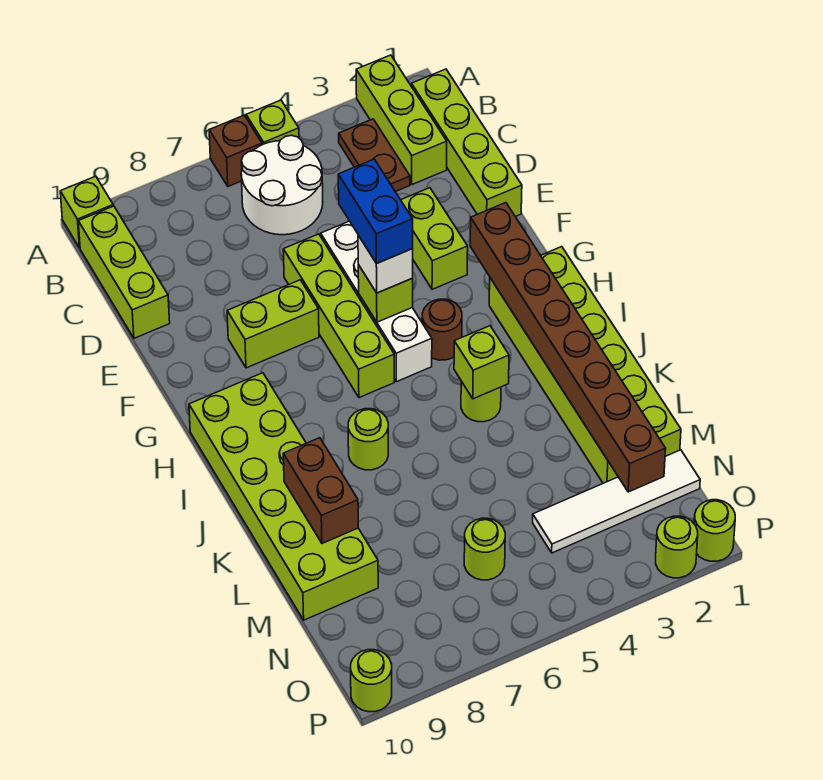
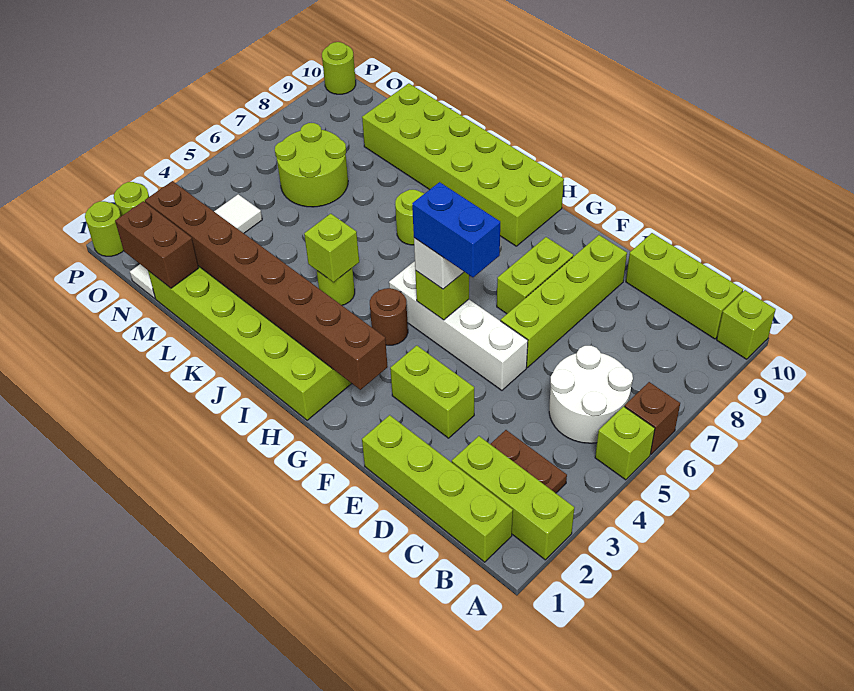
lime 1x4 brick [283,234,394,398] -> lime 1x4 brick turned to [501,235,627,367]
brown 1x2 brick [283,438,358,543] -> brown 1x2 brick moved to [115,201,199,288]
lime 1x1 round brick [464,518,505,580] -> lime 2x2 round brick [275,123,348,207]

